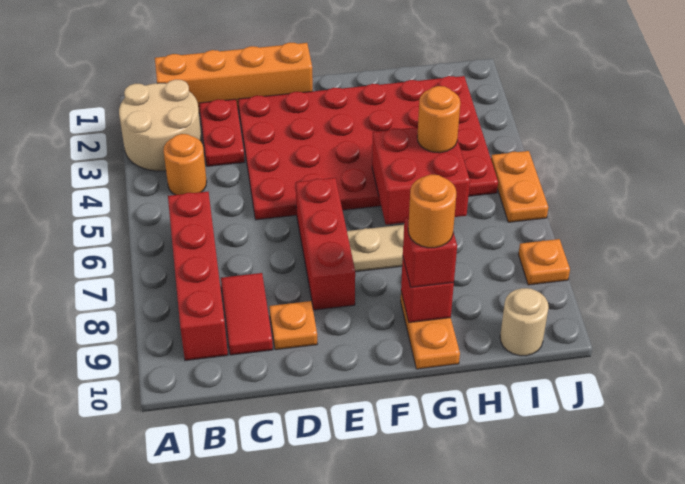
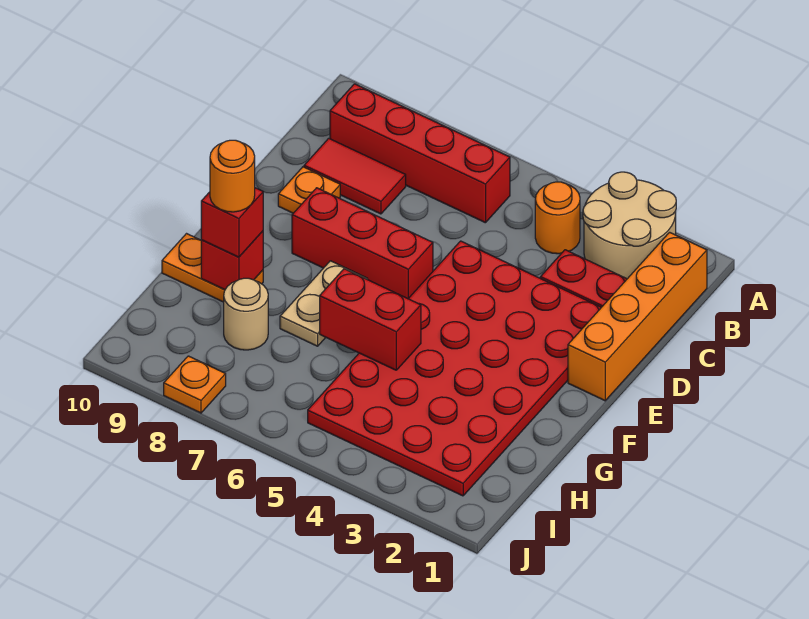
red 2x2 brick [372,127,470,225] -> red 1x2 brick [320,269,421,370]
orange 1x1 round brick [417,86,460,153] -> none
tan 1x1 round brick [500,288,549,356] -> tan 1x1 round brick moved to [224,278,268,350]
orange 1x2 plate [491,151,548,222] -> none

